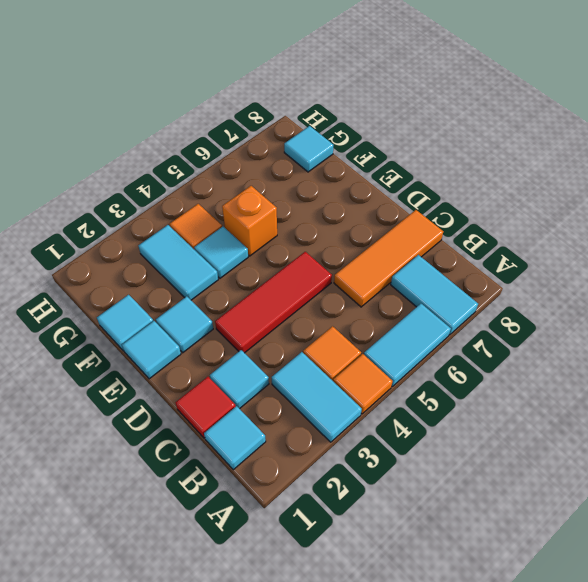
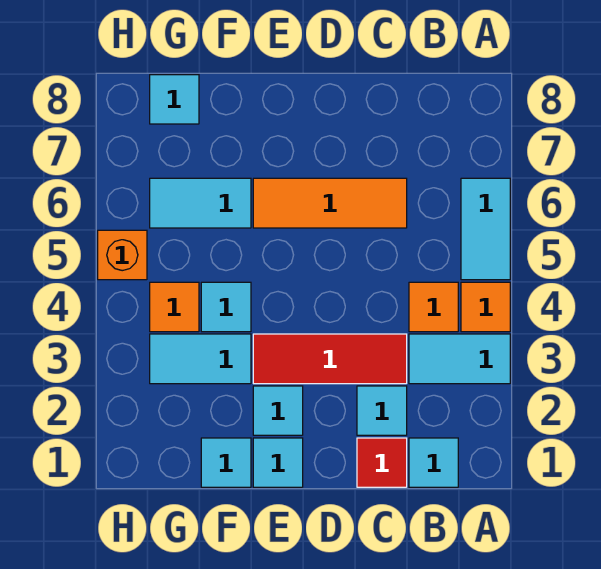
cyan 1x2 tile [391,255,478,335] -> cyan 1x2 tile moved to [150,178,251,228]
orange 1x3 tile [334,210,443,307] -> orange 1x3 tile turned to [253,178,407,228]
red 1x3 tile [215,252,332,353] -> red 1x3 tile turned to [253,334,407,384]
orange 1x1 brick [222,186,277,256] -> orange 1x1 brick moved to [98,230,147,280]

